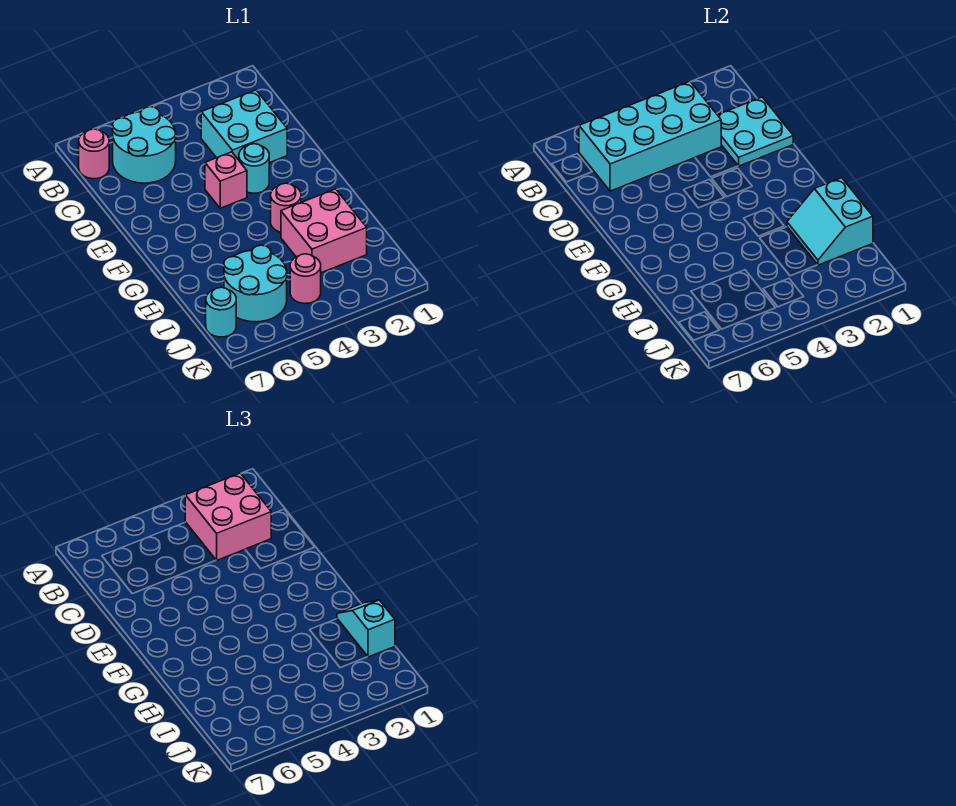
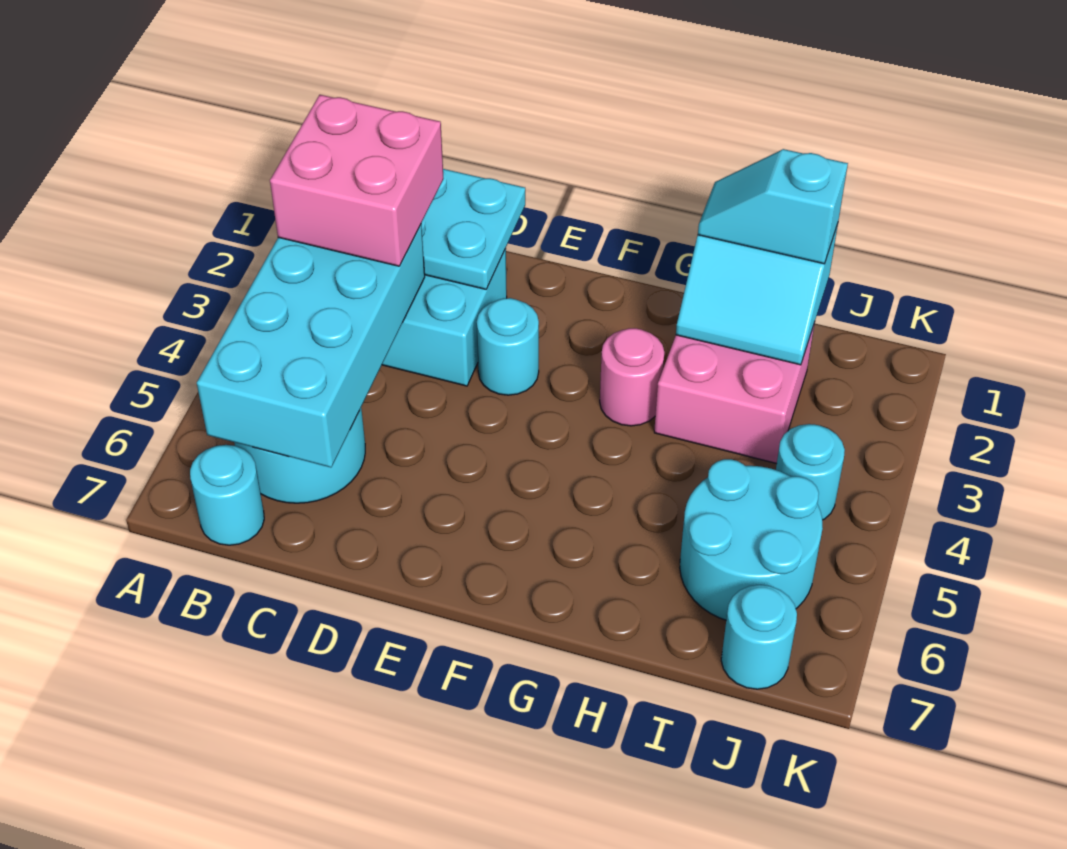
pink 1x1 round brick [79,129,109,179] -> cyan 1x1 round brick [190,445,264,545]
pink 1x1 brick [205,152,247,208] -> none
pink 1x1 round brick [290,254,321,304] -> cyan 1x1 round brick [776,424,845,520]

